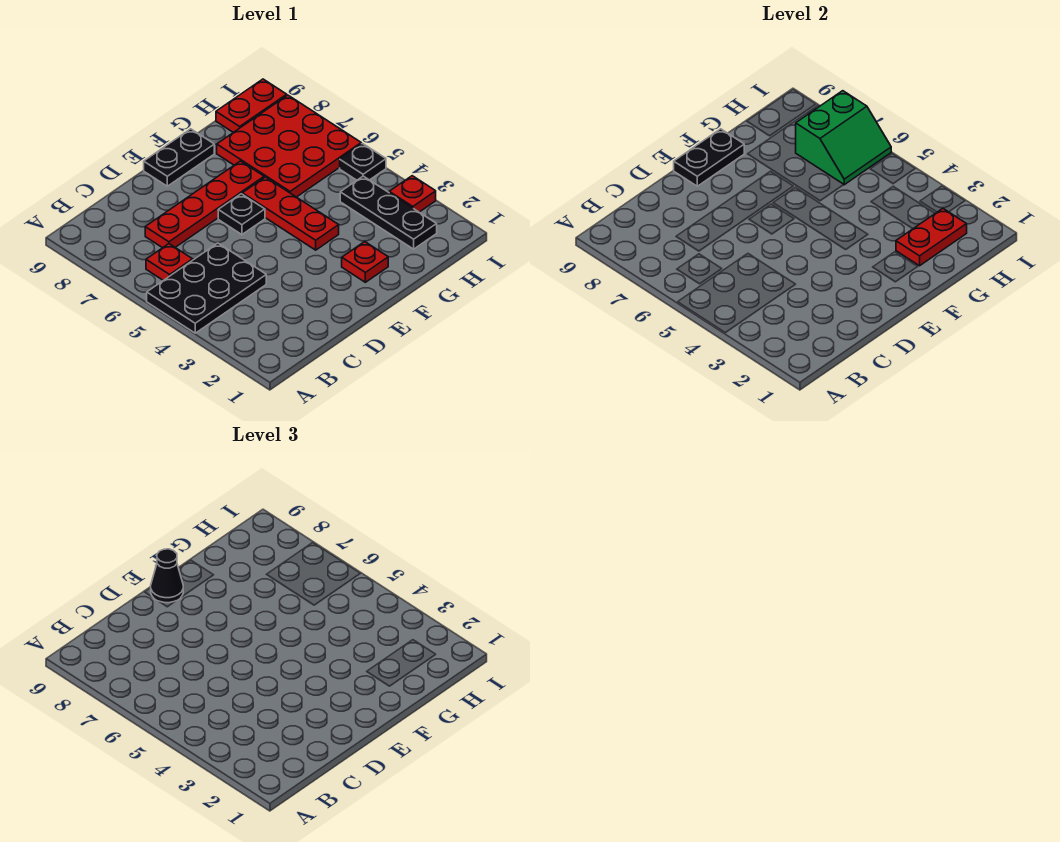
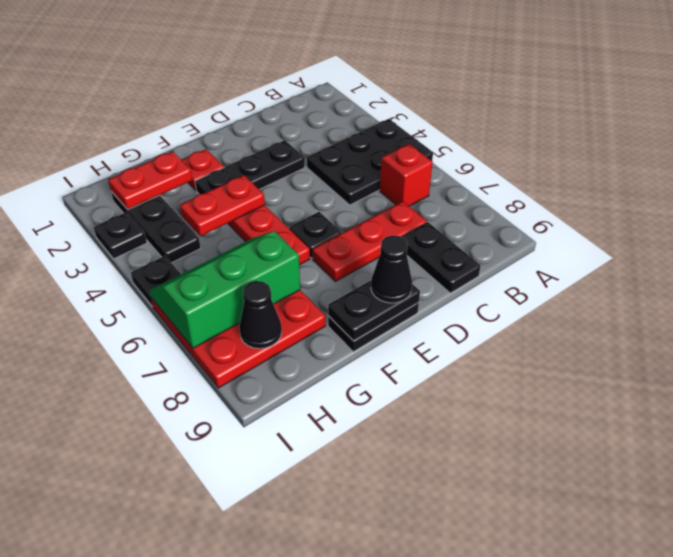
red 1x1 plate [146,244,193,280] -> red 1x1 brick [380,144,433,206]
red 1x4 plate [145,161,264,248] -> red 1x3 plate [312,201,427,281]
none -> black 1x2 plate [401,222,481,293]
none -> black 1x3 plate [195,140,305,194]
green 2x2 slope [796,91,891,185] -> green 2x3 slope [149,231,300,348]
none -> black 1x1 cone [239,281,282,349]
red 1x2 plate [216,79,287,132] -> red 1x2 plate moved to [180,175,265,236]
red 1x1 plate [389,176,436,212] -> black 1x1 plate [94,212,147,259]

